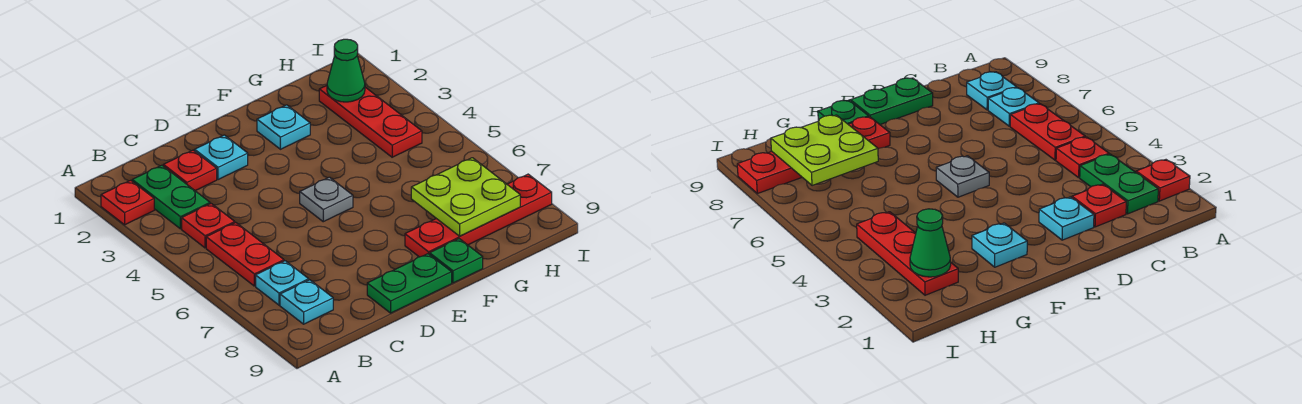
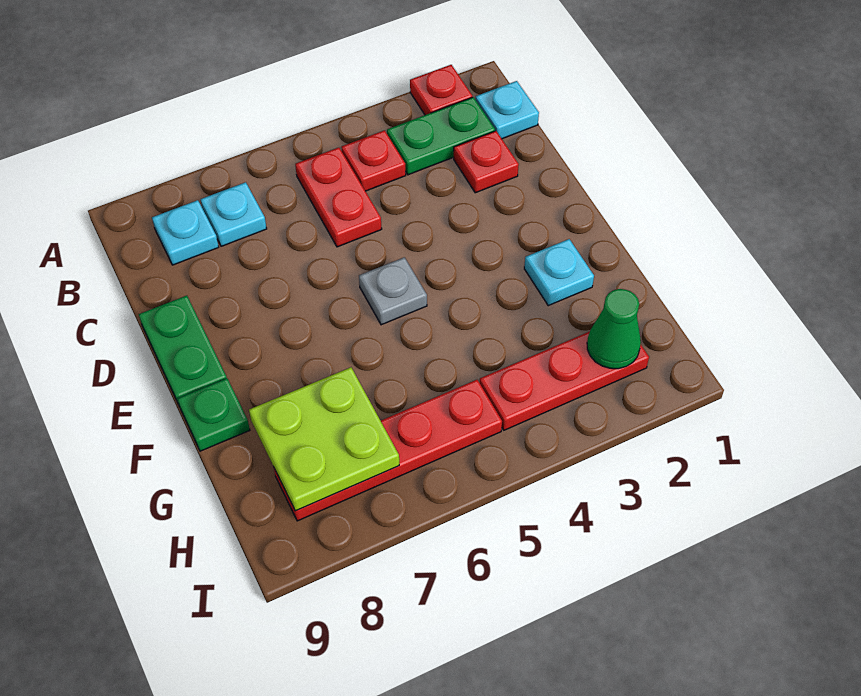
red 1x2 plate [206,223,284,286] -> red 1x2 plate turned to [295,148,382,247]
cyan 1x1 plate [195,135,248,180] -> cyan 1x1 plate moved to [475,81,539,139]
red 1x4 plate [405,174,552,257] -> red 1x4 plate turned to [274,380,502,521]

